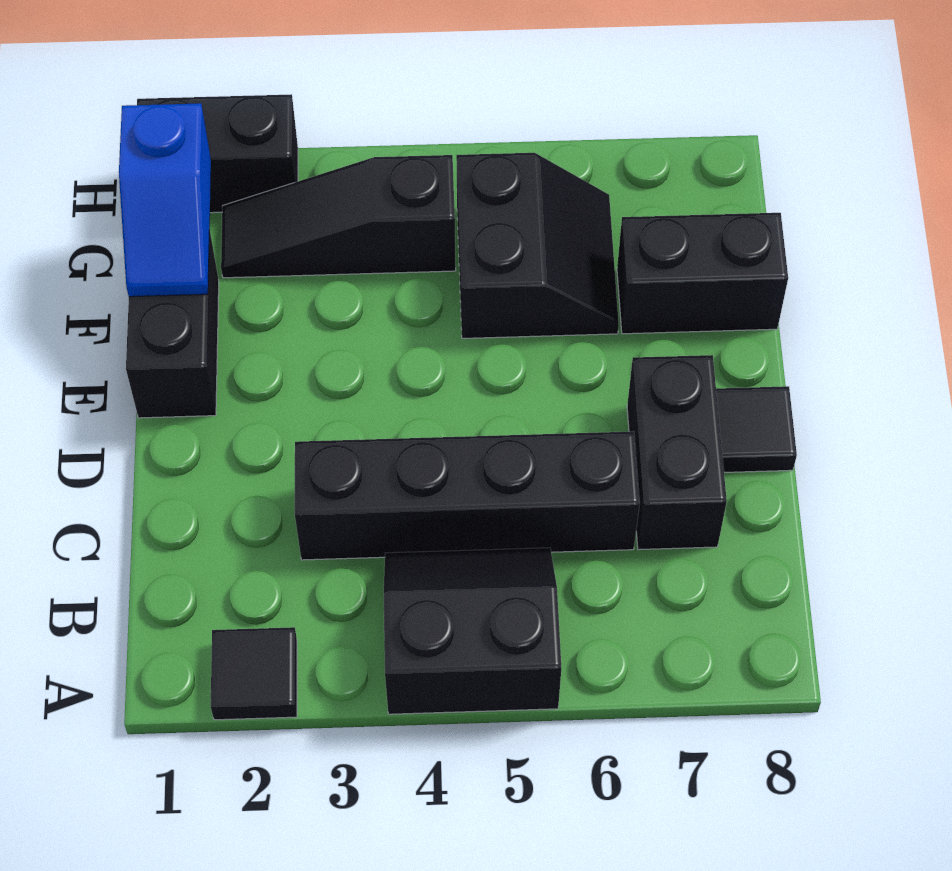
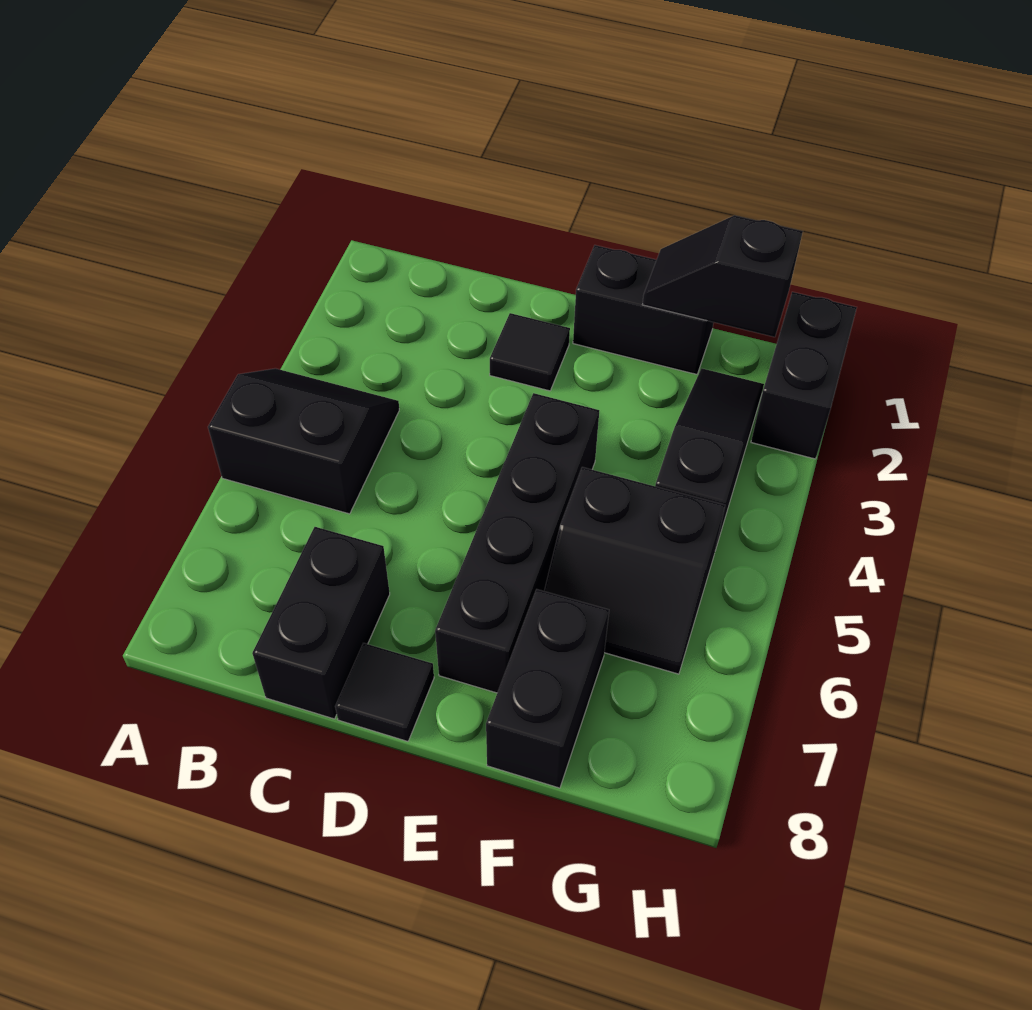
black 1x1 tile [211,627,297,720] -> black 1x1 tile moved to [490,313,570,391]
black 2x2 slope [384,548,561,714] -> black 2x2 slope turned to [208,368,399,514]
black 1x4 brick [295,431,640,560] -> black 1x4 brick moved to [435,393,599,693]
black 1x2 brick [627,355,727,550] -> black 1x2 brick turned to [252,527,390,719]
blue 1x2 slope [119,103,211,297] -> black 1x2 slope [642,215,803,337]

